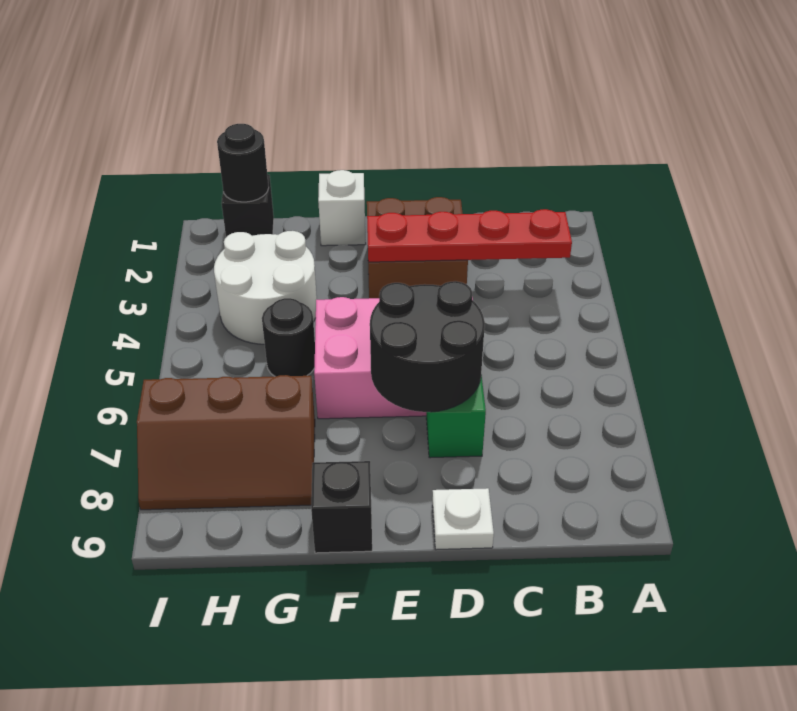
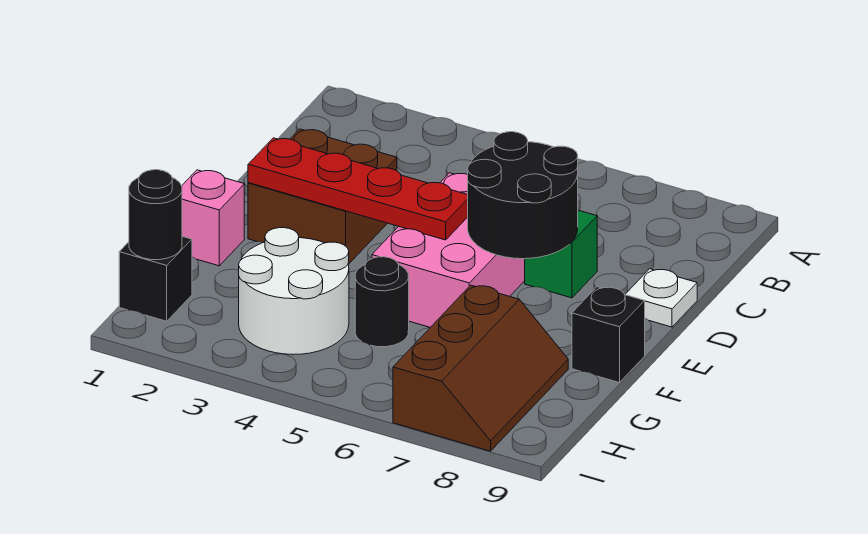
red 1x4 plate [367,209,572,262] -> red 1x4 plate turned to [248,138,468,240]
white 1x1 brick [318,170,366,246] -> pink 1x1 brick [182,170,244,266]

